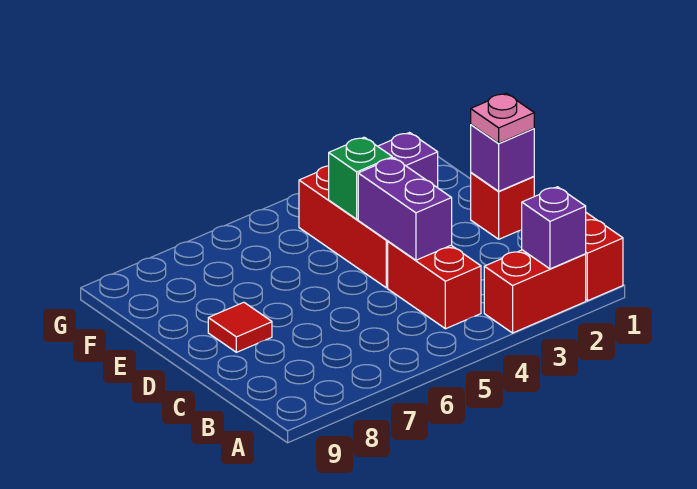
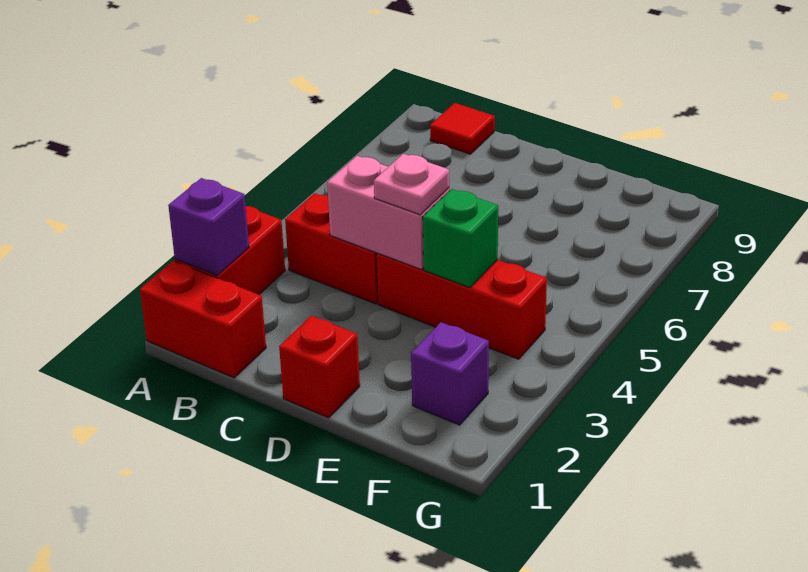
purple 1x2 brick [358,158,452,260] -> pink 1x2 brick [327,156,449,269]
purple 1x1 brick [471,125,534,191] -> none
pink 1x1 plate [471,93,534,143] -> pink 1x1 plate moved to [374,154,449,215]
red 1x1 tile [208,302,272,352] -> red 1x1 tile moved to [430,103,495,154]

